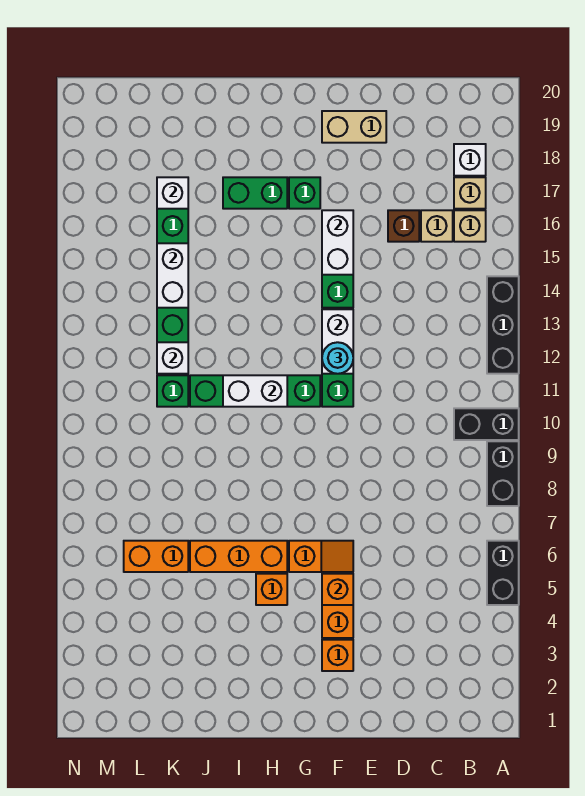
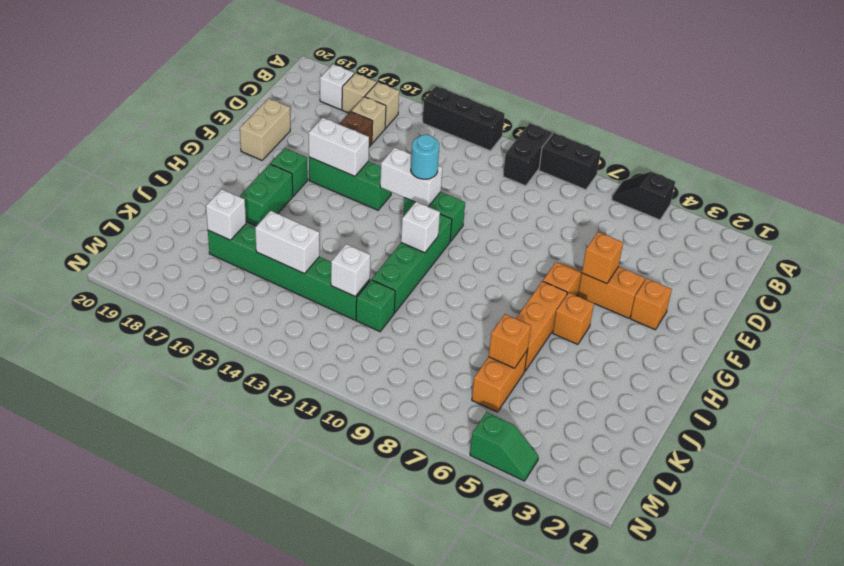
black 1x2 brick [487,541,519,605] -> black 1x2 slope [612,172,675,220]
white 1x2 brick [223,375,287,407] -> white 1x1 brick [401,202,440,253]
none -> orange 1x1 brick [489,314,531,368]
none -> green 1x2 slope [470,412,539,481]

